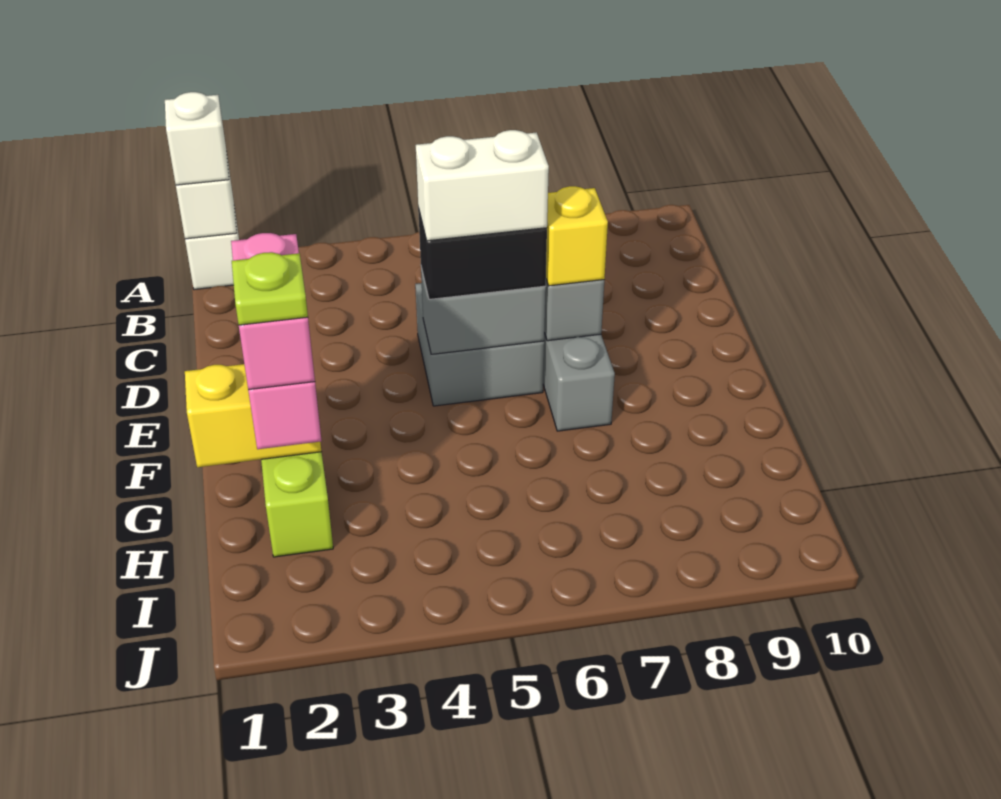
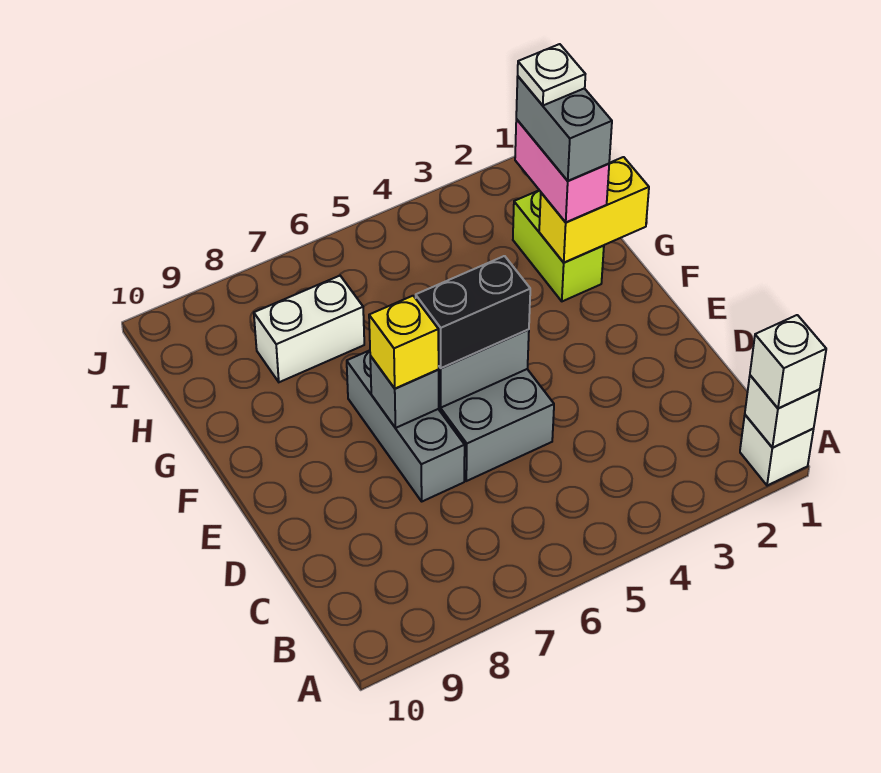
white 1x2 brick [416,130,549,241] -> white 1x2 brick moved to [254,276,364,382]
pink 1x2 brick [231,233,315,390] -> grey 1x2 brick [516,76,612,181]
lime 1x1 plate [232,252,308,325] -> white 1x1 plate [518,44,585,105]

